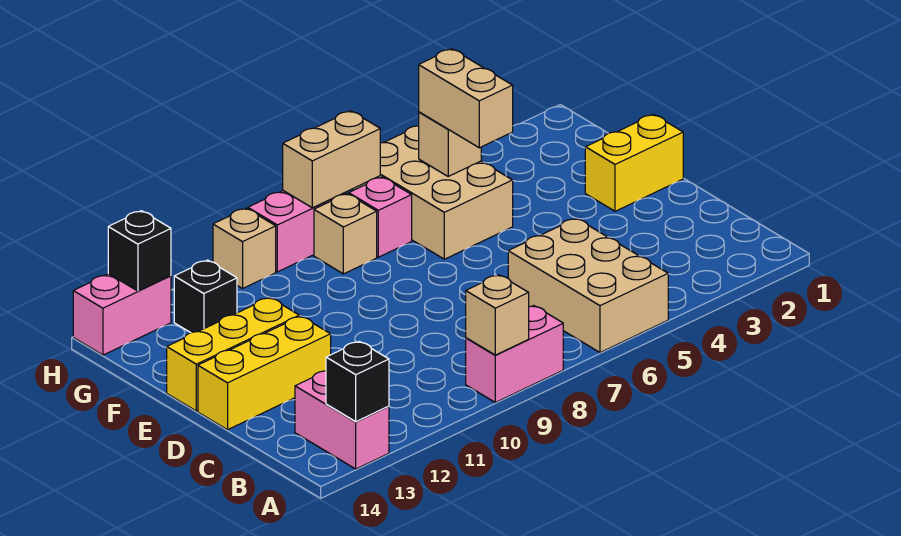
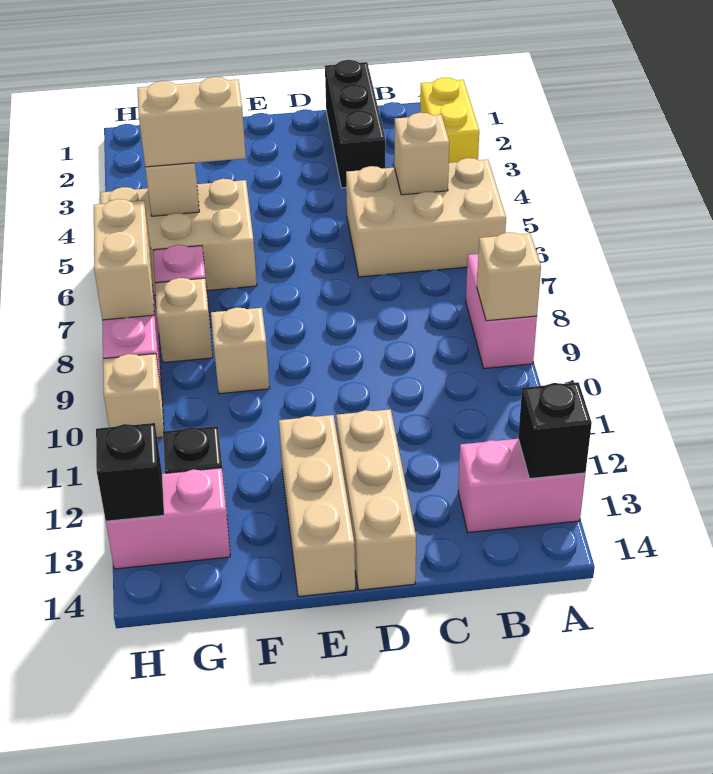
none -> tan 1x1 brick [394,113,449,195]
none -> black 1x3 brick [325,60,385,188]
yellow 1x3 brick [198,316,331,430] -> tan 1x3 brick [336,409,416,590]
yellow 1x2 brick [585,114,683,211] -> yellow 1x2 brick moved to [420,78,479,163]
yellow 1x3 brick [167,297,299,411] -> tan 1x3 brick [279,415,355,597]
none -> tan 1x1 brick [211,307,270,394]
pink 1x2 brick [73,274,171,355] -> pink 1x2 brick turned to [106,468,230,569]

